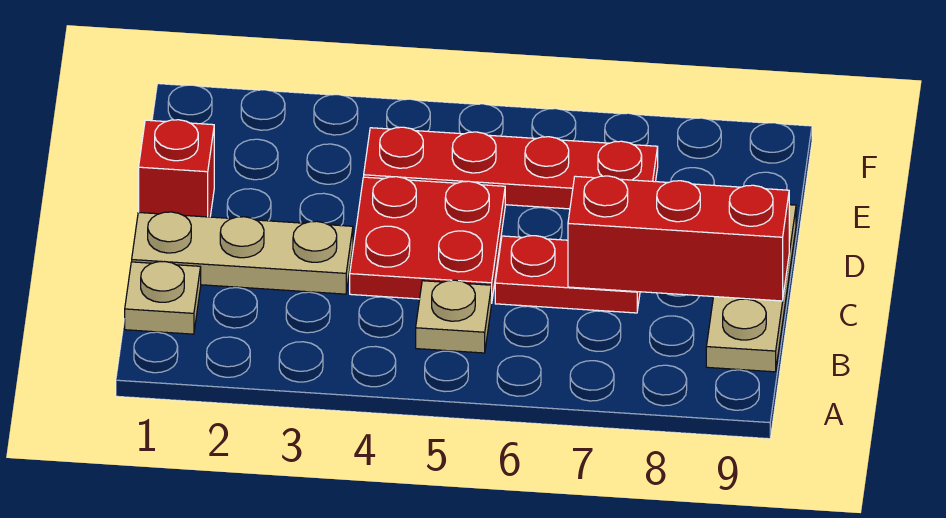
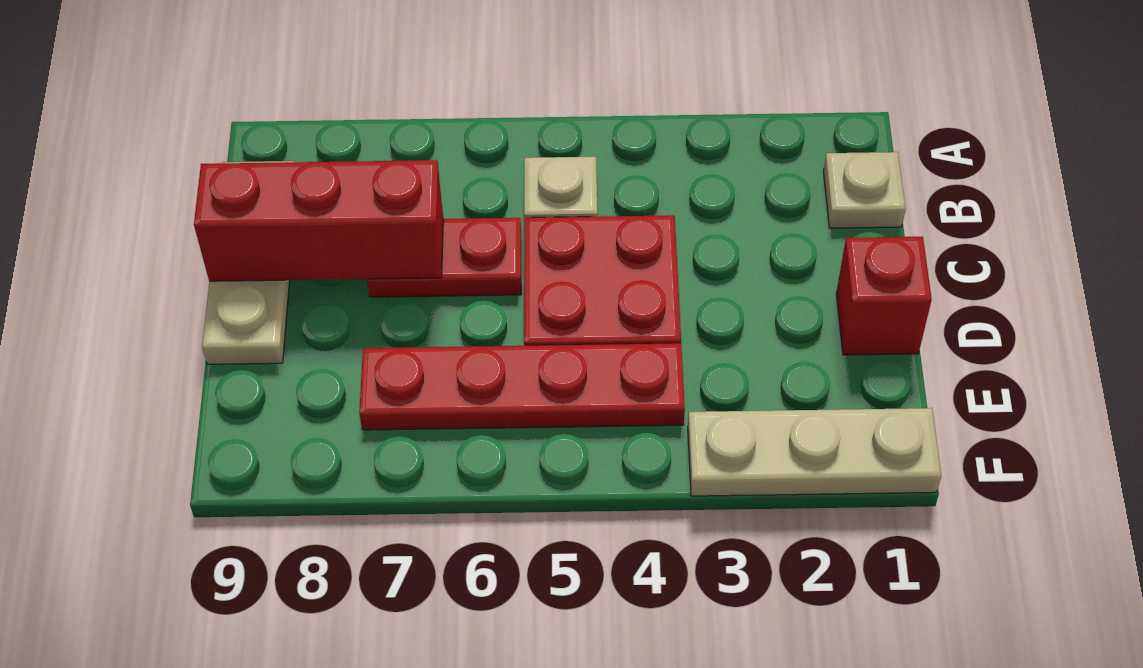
tan 1x3 plate [132,212,353,294] -> tan 1x3 plate moved to [688,408,941,496]

